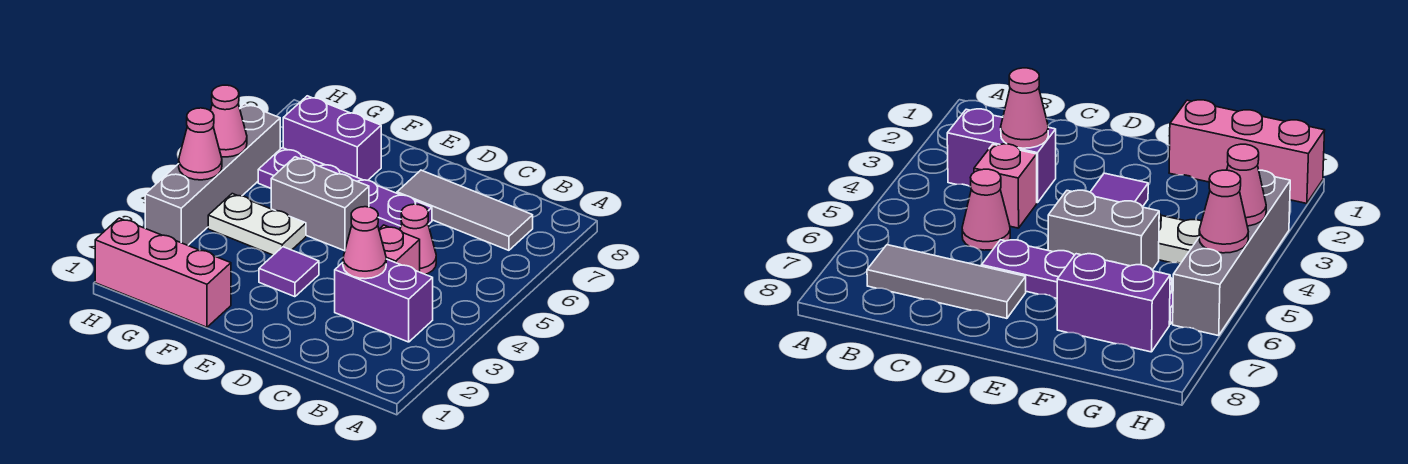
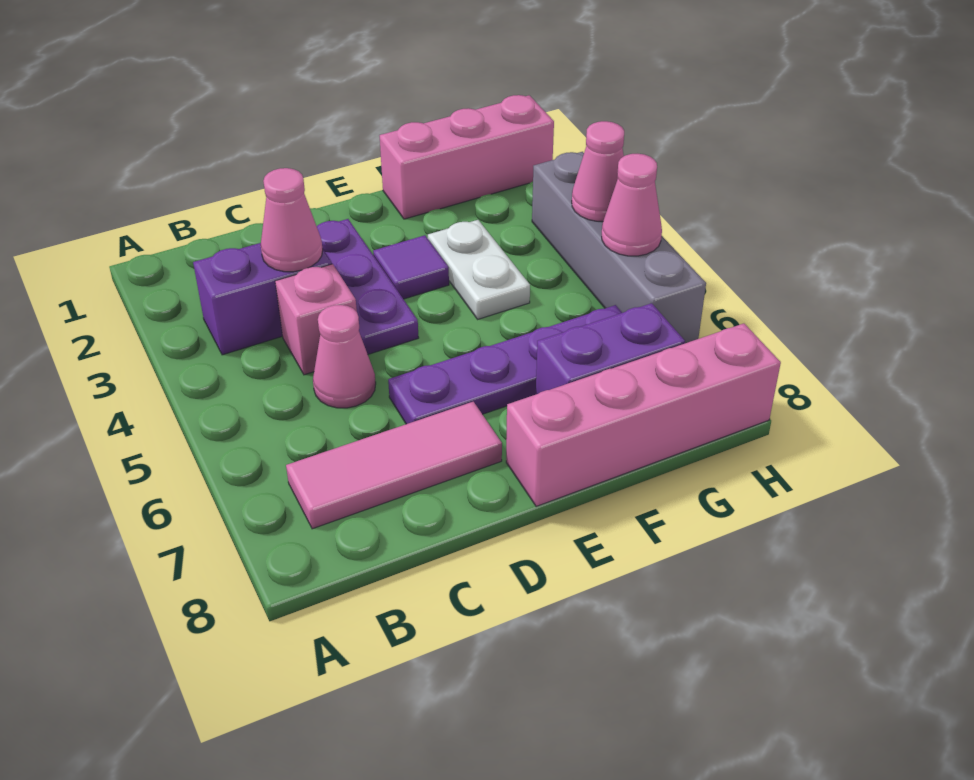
grey 1x3 tile [397,170,533,250] -> pink 1x3 tile [286,402,502,529]
none -> purple 1x3 plate [317,219,419,354]
grey 1x2 brick [271,157,369,251] -> none
none -> pink 1x4 brick [506,323,781,506]
white 1x2 plate [208,194,306,255] -> white 1x2 plate turned to [428,220,530,319]

